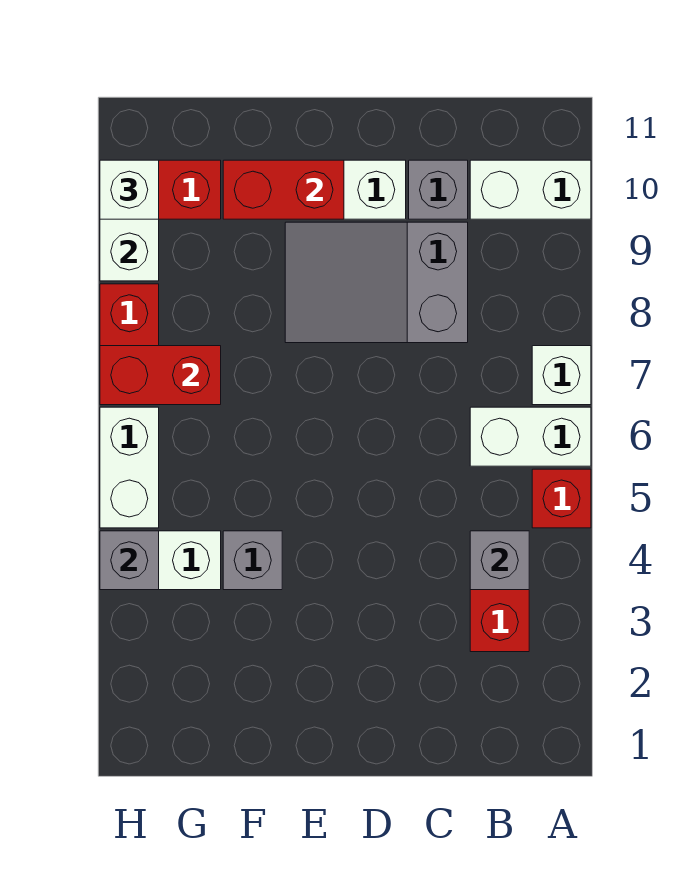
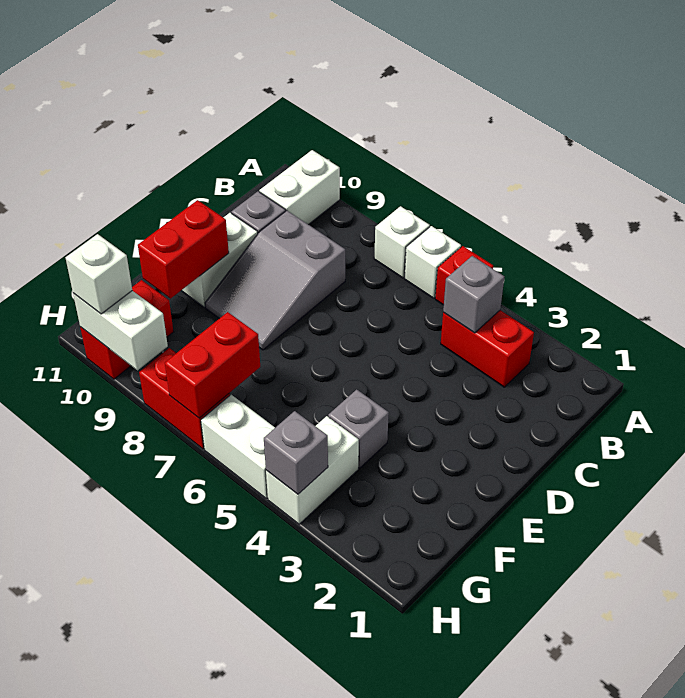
white 1x2 brick [470,407,591,466] -> white 1x1 brick [405,226,461,298]

